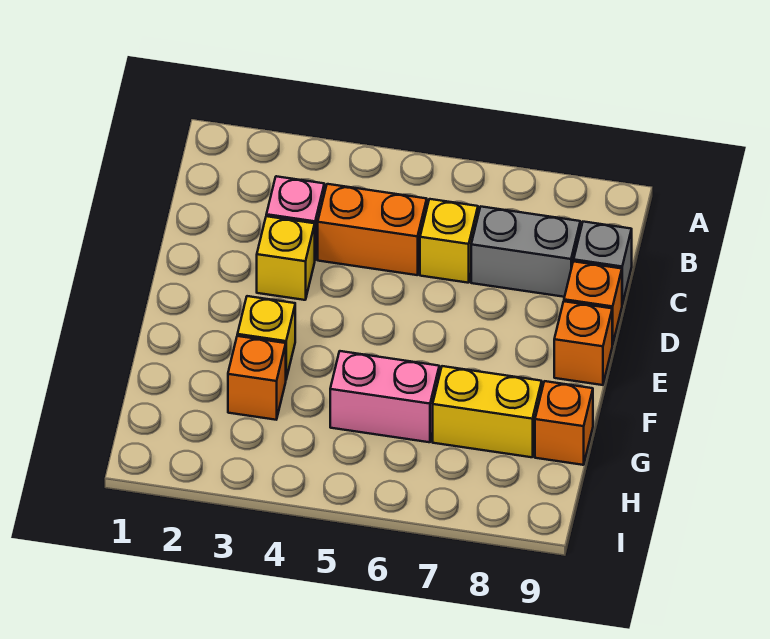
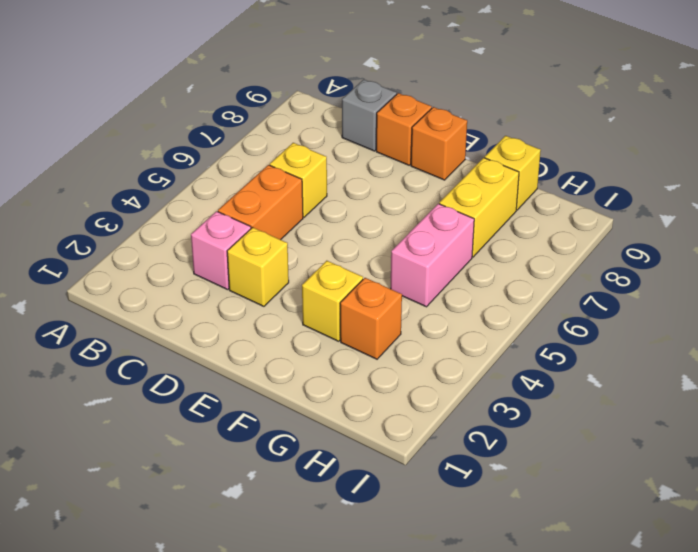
grey 1x2 brick [471,207,580,297] -> none
orange 1x1 brick [535,381,593,465] -> yellow 1x1 brick [485,136,541,210]

